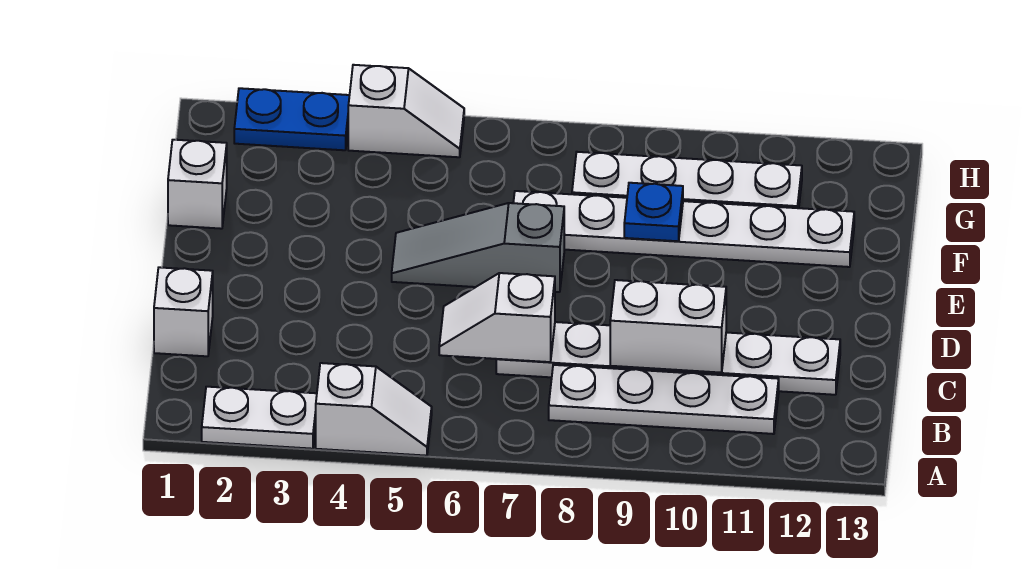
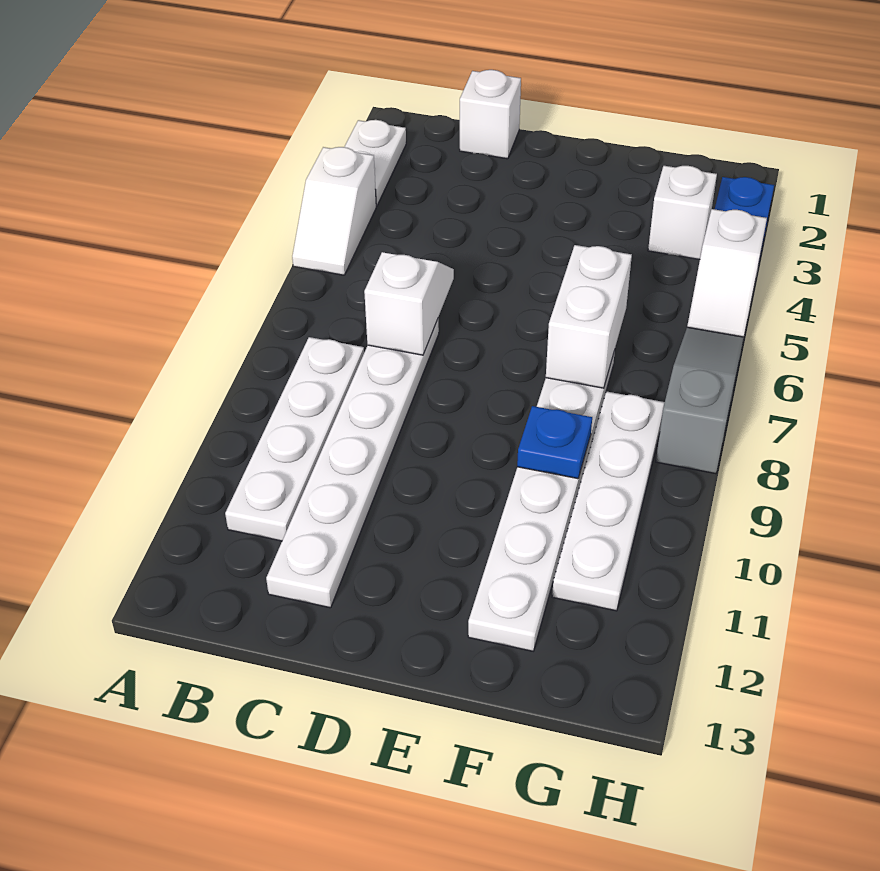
white 1x2 brick [610,280,726,373] -> white 1x2 brick moved to [546,245,632,388]
grey 1x3 slope [392,203,564,292] -> grey 1x3 slope moved to [656,327,744,474]
white 1x1 brick [168,140,227,229] -> white 1x1 brick moved to [648,166,717,259]

